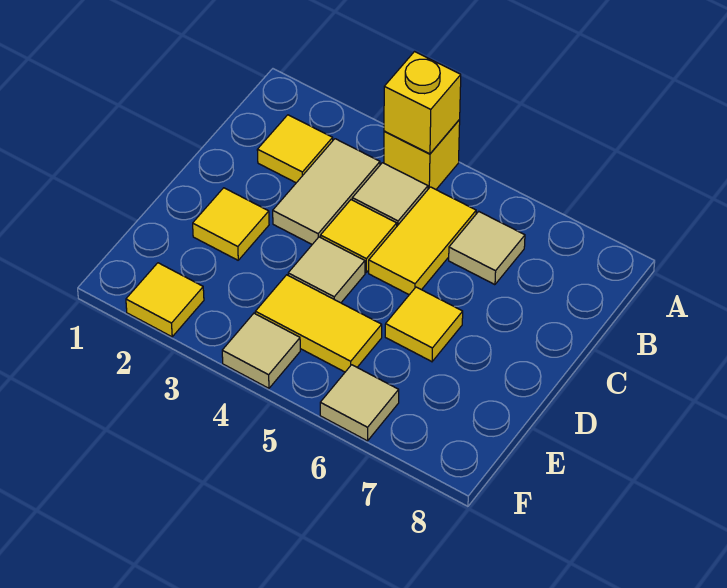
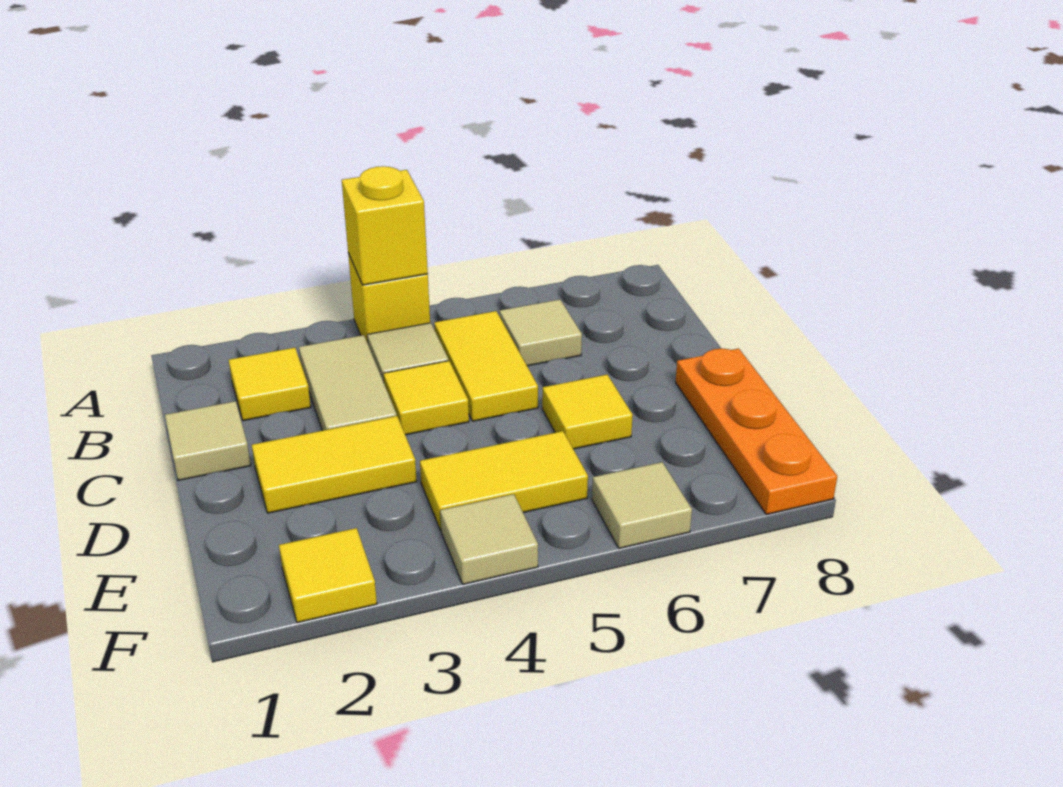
yellow 1x1 tile [193,188,269,260] -> yellow 1x2 tile [252,416,417,513]
tan 1x1 tile [288,237,365,303] -> tan 1x1 tile moved to [165,401,251,480]
none -> orange 1x3 plate [676,348,837,515]

